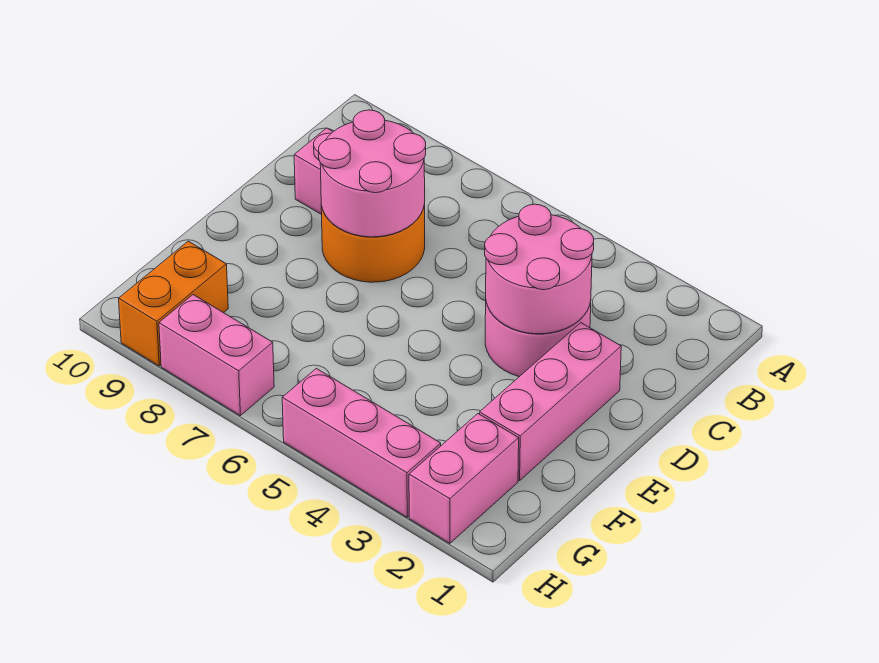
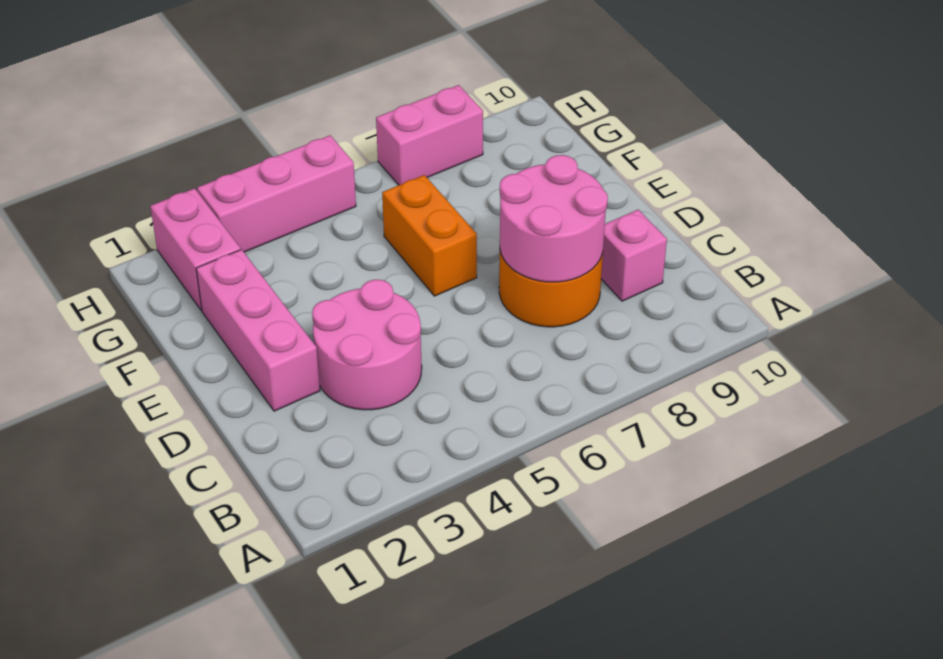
pink 2x2 round brick [485,204,594,334] -> none
orange 1x2 brick [119,241,228,366] -> orange 1x2 brick moved to [382,175,477,296]

